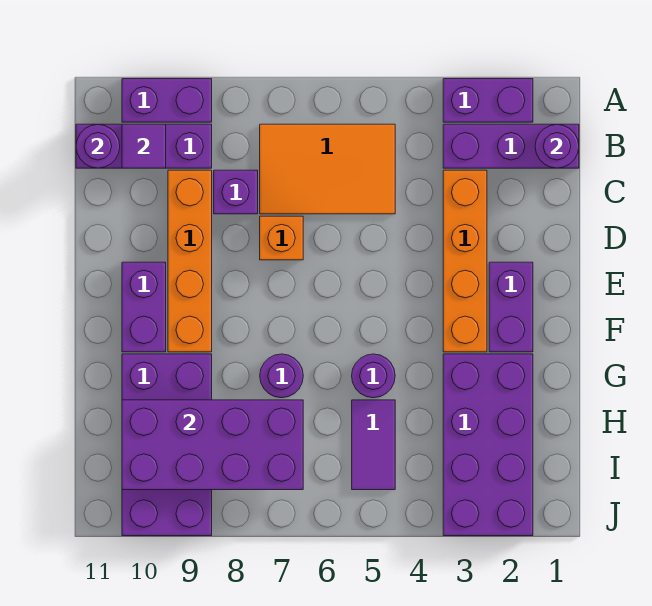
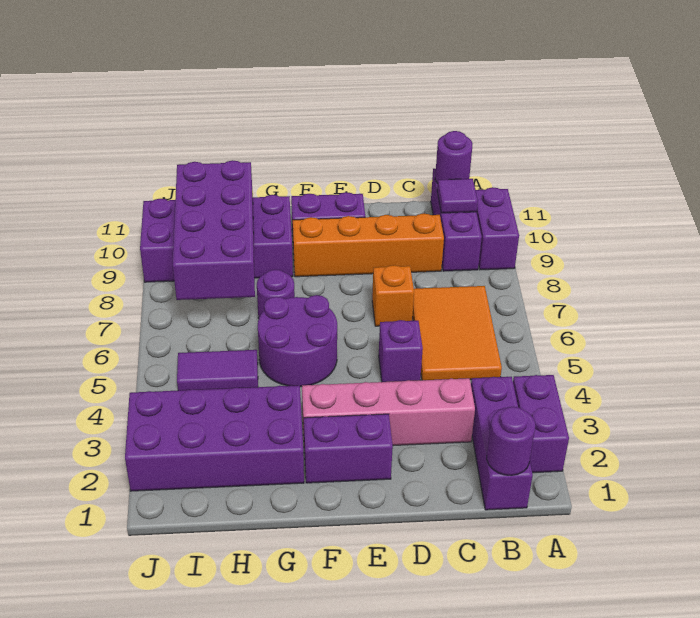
orange 1x4 brick [443,170,487,352] -> pink 1x4 brick [302,378,475,446]
purple 1x1 brick [214,170,258,214] -> purple 1x1 brick moved to [379,320,423,382]
purple 1x1 round brick [352,354,395,398] -> purple 2x2 round brick [258,295,337,387]

